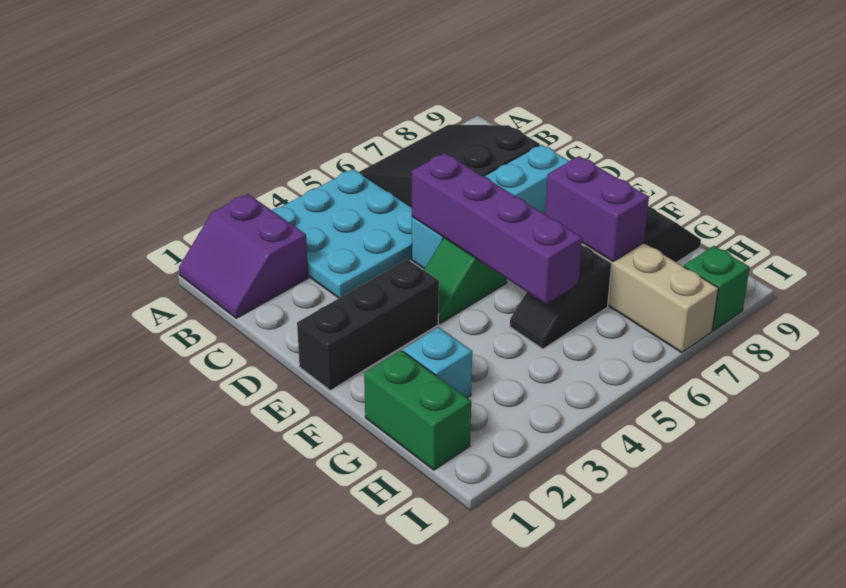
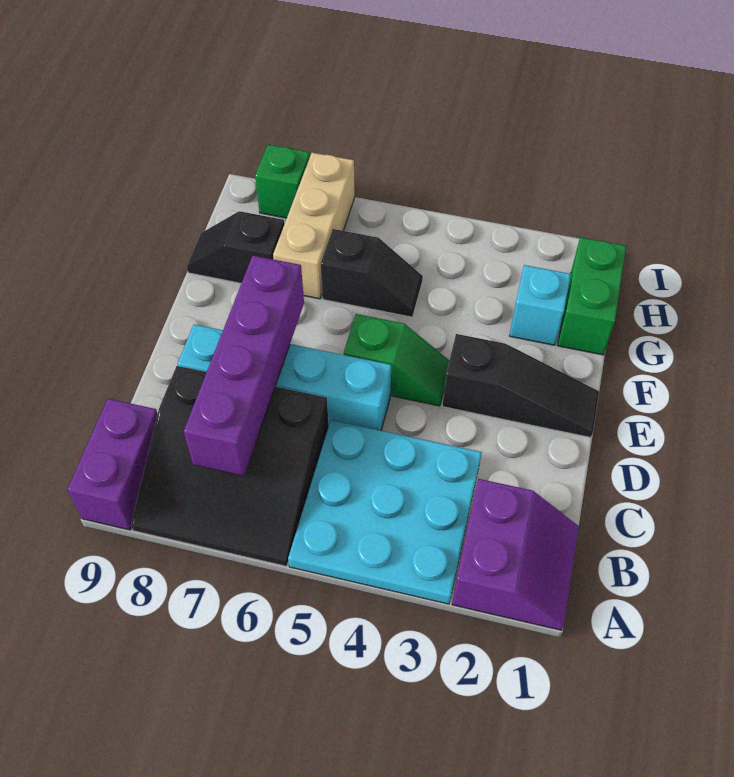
purple 1x4 brick [412,153,582,304] -> purple 1x4 brick moved to [184,256,304,476]
black 1x3 brick [297,259,439,390] -> black 1x3 slope [442,334,599,437]
purple 1x2 brick [545,156,649,261] -> purple 1x2 brick moved to [67,399,158,530]

